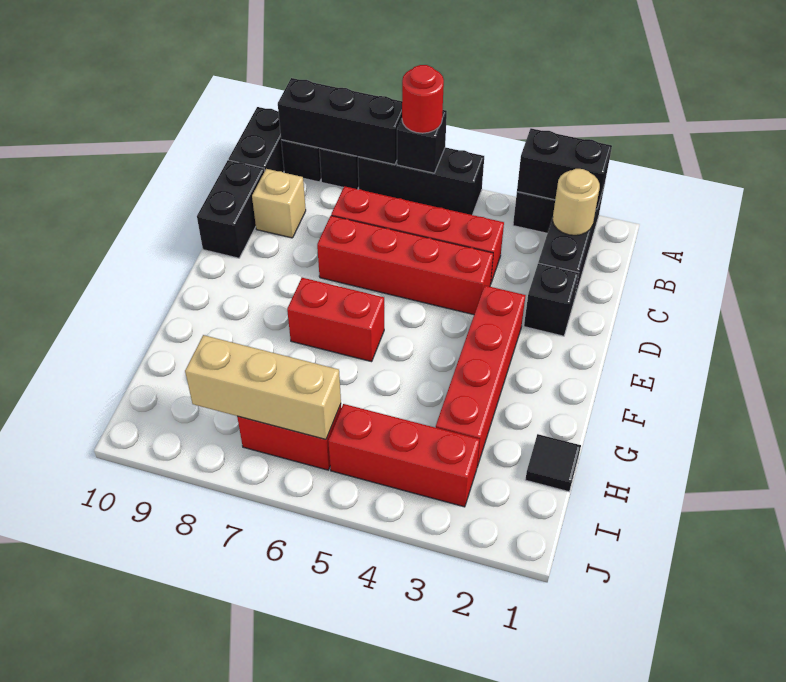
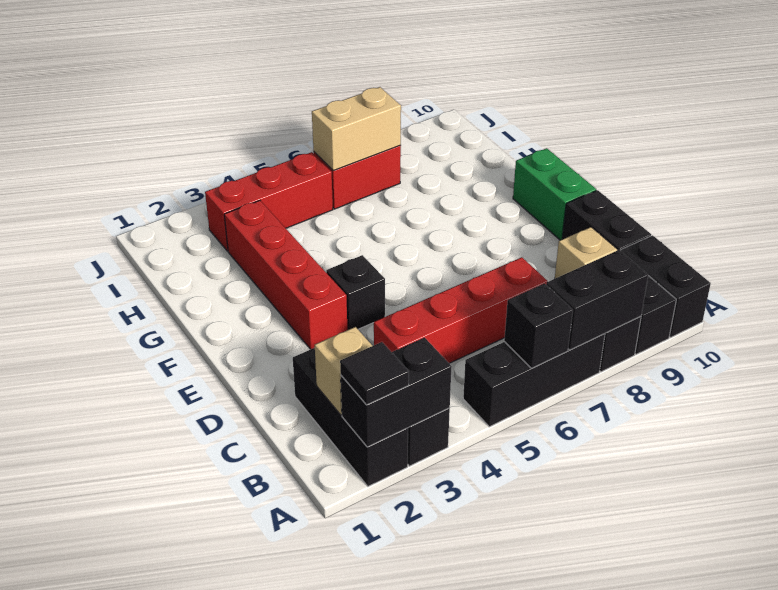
red 1x1 round brick [402,65,444,133] -> none
black 1x3 brick [278,78,402,165] -> black 1x2 brick [546,250,648,350]
tan 1x1 round brick [553,169,600,235] -> tan 1x1 brick [315,327,372,415]
black 1x1 brick [524,263,579,336] -> black 1x1 brick moved to [326,255,385,330]
red 1x4 brick [317,216,493,315] -> none
none -> green 1x2 brick [513,148,596,240]
red 1x2 brick [287,278,384,362] -> none
black 1x1 tile [525,434,581,492] -> black 1x1 tile moved to [340,342,409,405]
tan 1x3 brick [185,335,341,439] -> tan 1x2 brick [312,87,401,170]

